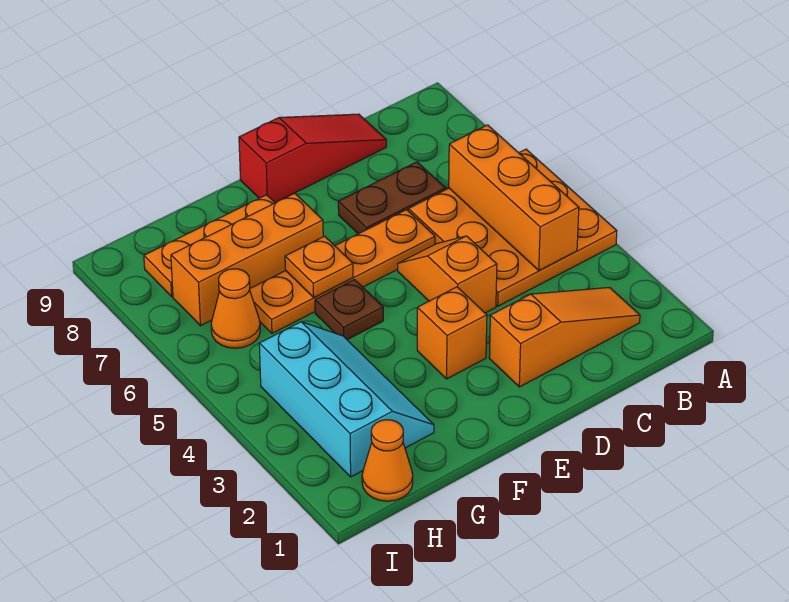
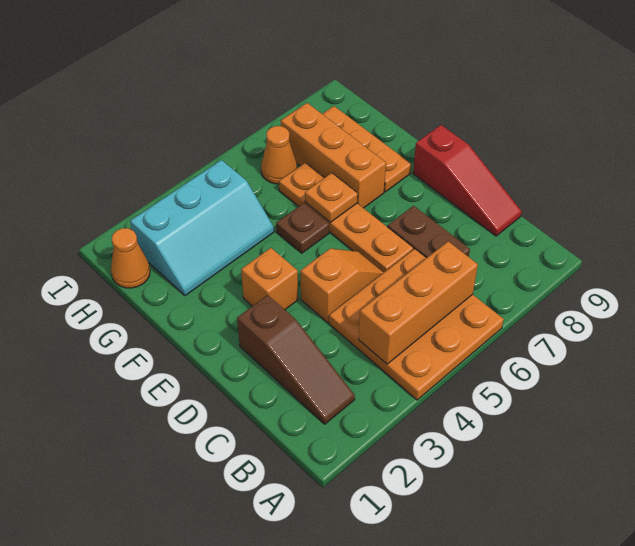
orange 1x3 slope [489,287,640,387] -> brown 1x3 slope [237,295,355,424]

